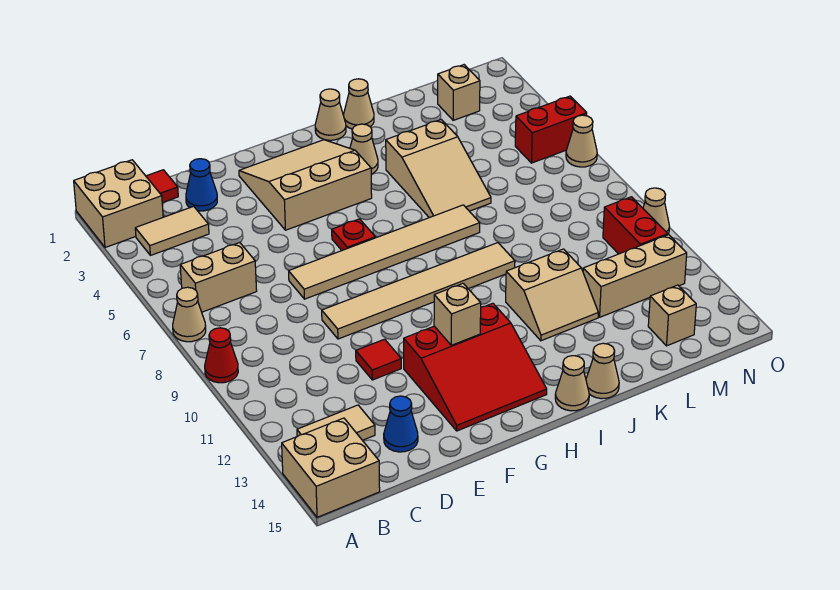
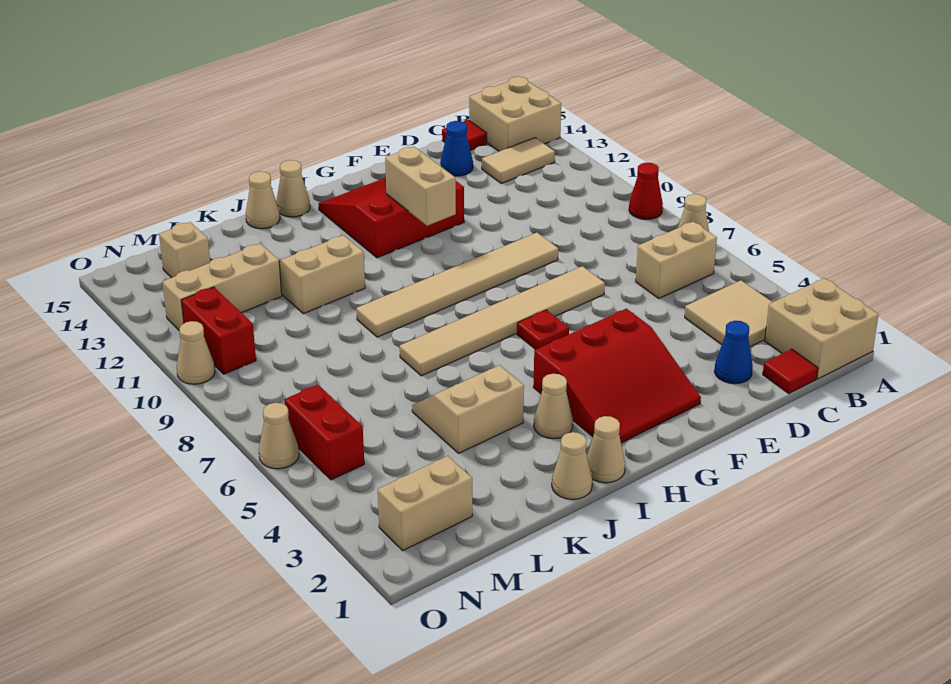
tan 1x2 tile [135,206,209,255] -> tan 2x2 tile [685,280,773,347]
red 1x1 tile [356,339,401,380] -> red 1x1 tile moved to [442,120,487,150]
tan 3x3 slope [239,140,372,230] -> red 3x3 slope [533,309,701,443]
tan 1x1 brick [434,283,481,345] -> tan 1x2 brick [385,147,456,226]
tan 2x3 slope [386,120,491,218] -> tan 2x2 slope [412,365,524,453]
tan 1x1 brick [438,65,480,120] -> tan 1x2 brick [378,456,472,550]
red 1x2 brick [515,96,587,163] -> red 1x2 brick turned to [284,385,364,480]

